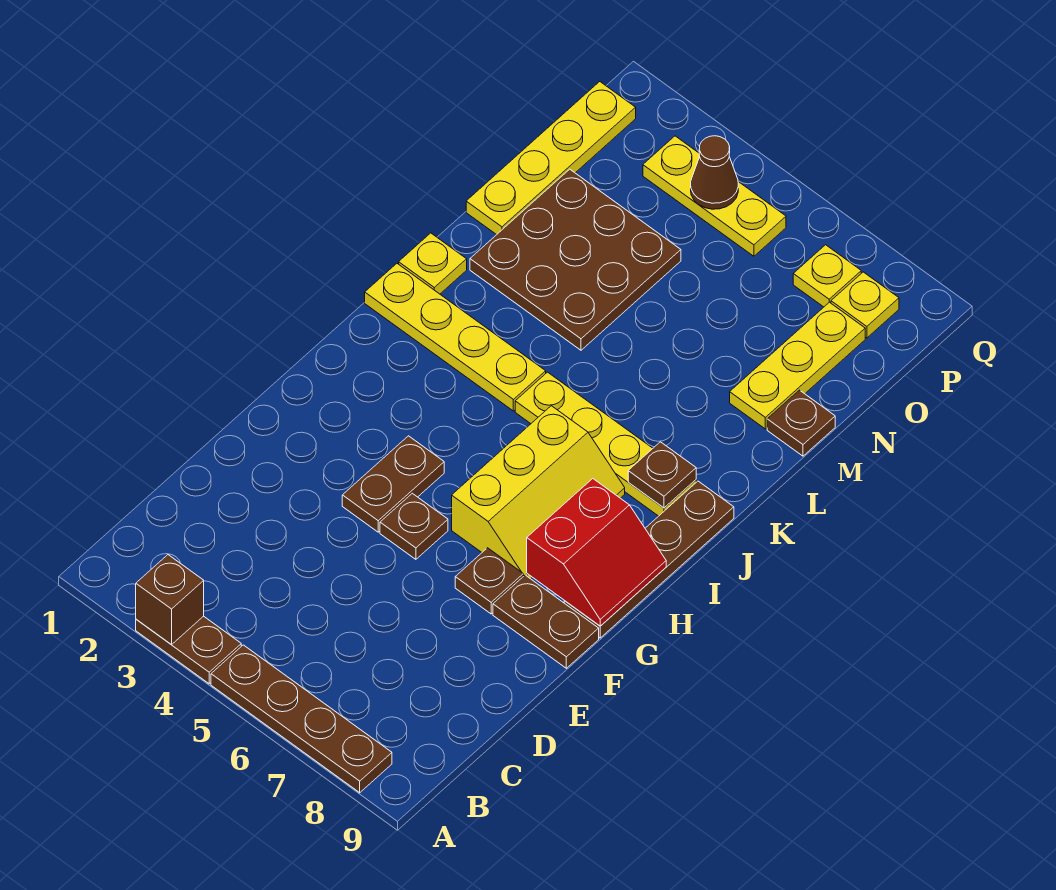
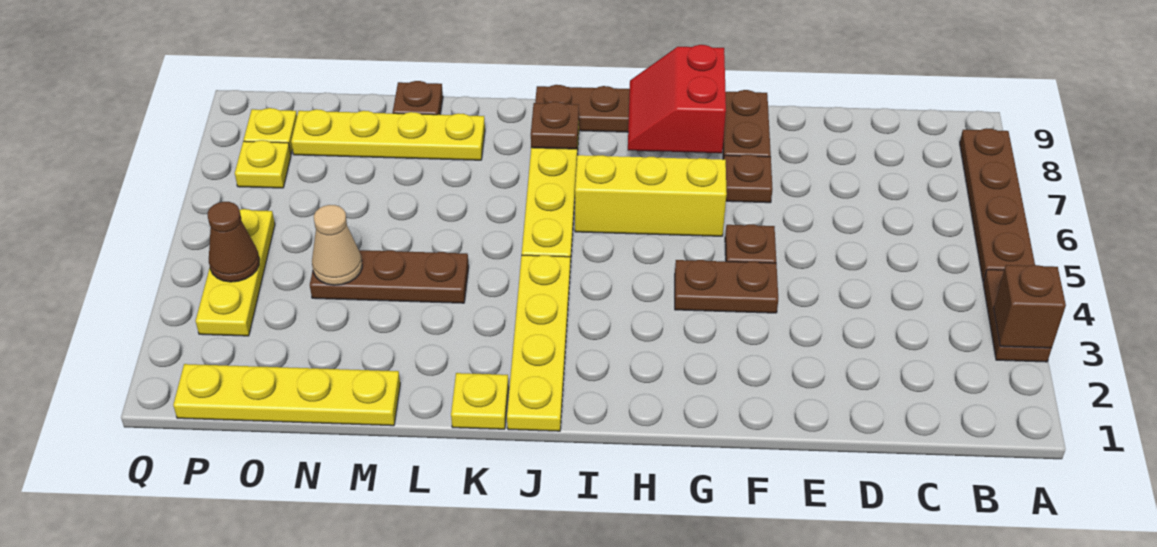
red 2x2 slope [527,479,666,626] -> red 2x2 slope turned to [628,45,726,153]
brown 3x3 plate [470,169,681,350] -> brown 1x3 plate [310,250,469,303]
yellow 1x3 plate [730,302,865,429] -> yellow 1x4 plate [291,109,485,160]
none -> tan 1x1 cone [312,205,362,285]

